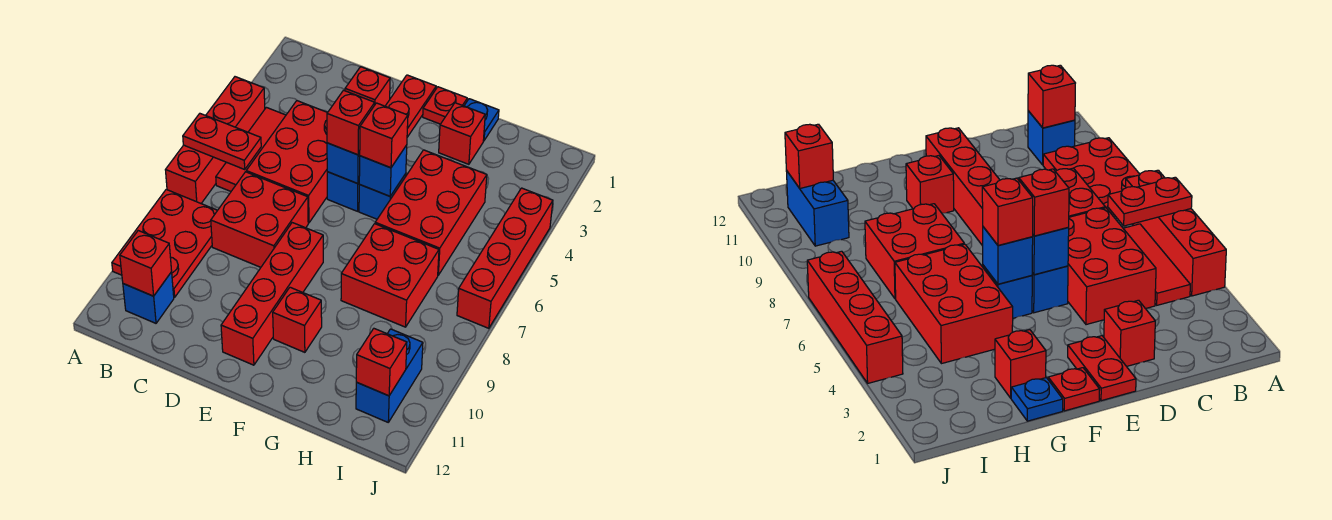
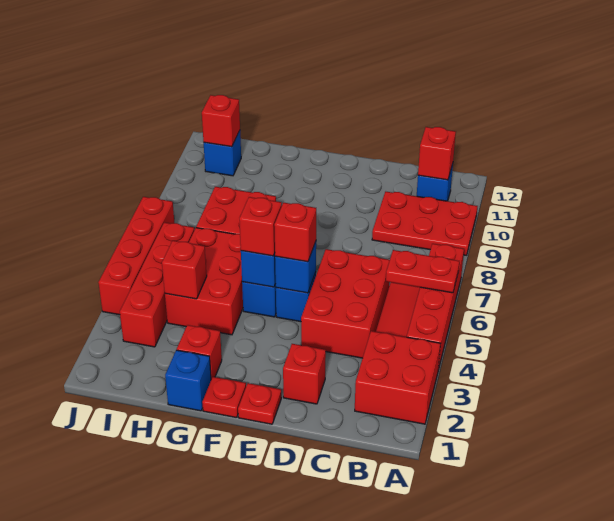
red 2x3 plate [112,190,217,297] -> red 2x3 plate turned to [372,192,478,255]
red 2x2 brick [211,172,308,267] -> red 2x2 brick moved to [355,331,441,424]
red 1x2 plate [386,75,436,137] -> red 1x1 plate [238,383,281,424]
red 1x4 brick [221,223,323,365] -> red 1x4 brick moved to [120,222,194,347]
red 1x1 brick [273,287,322,352] -> red 1x1 brick moved to [162,241,207,299]
blue 1x1 plate [464,99,499,141] -> blue 1x1 brick [165,350,211,411]
blue 1x2 brick [356,329,423,422] -> blue 1x1 brick [204,131,241,176]

